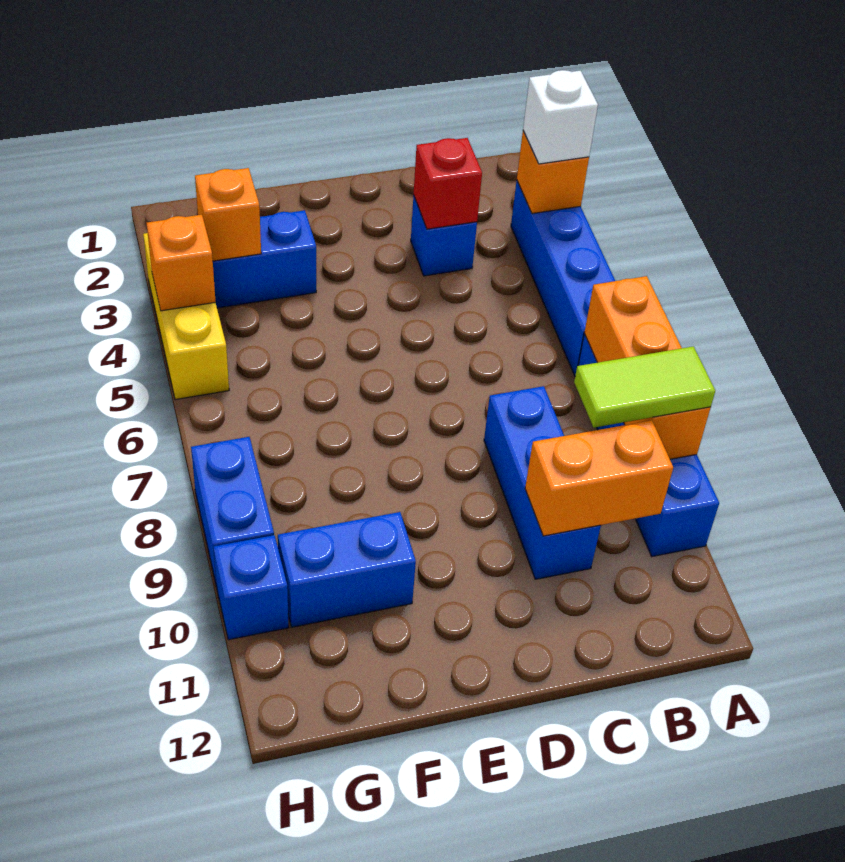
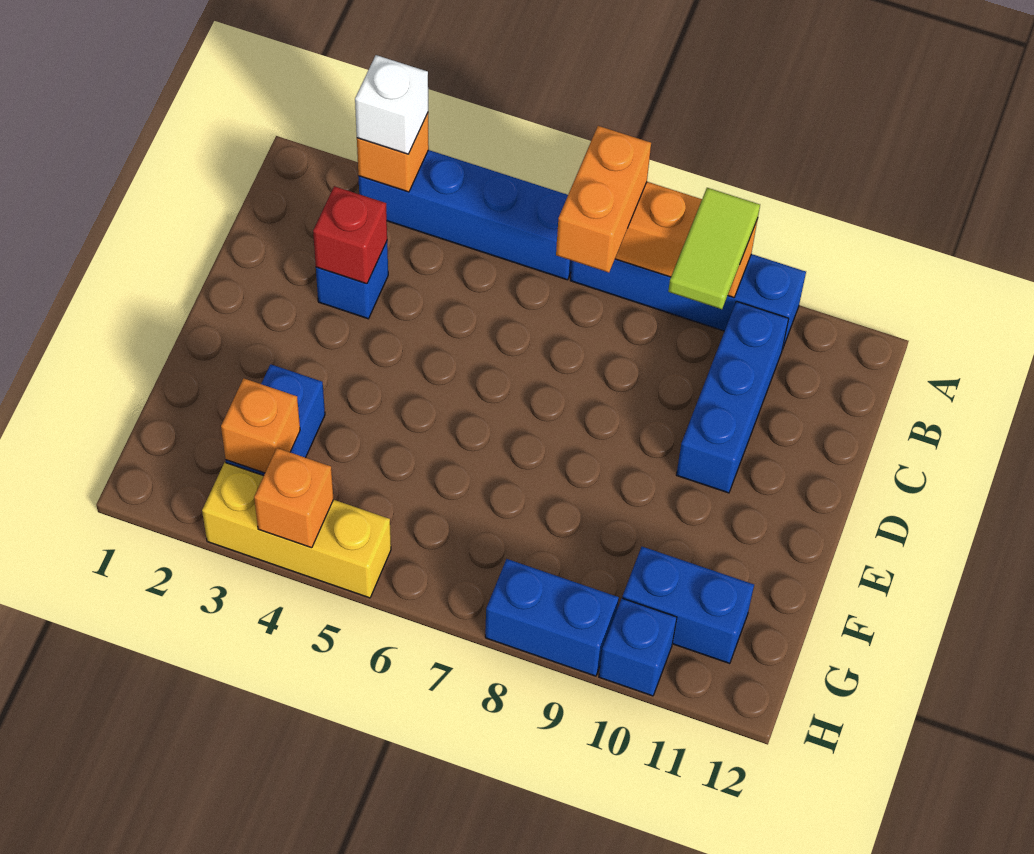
orange 1x2 brick [525,420,673,536] -> orange 1x2 brick moved to [556,126,651,272]
blue 1x3 brick [484,386,601,579] -> blue 1x3 brick turned to [676,301,789,493]
blue 1x2 brick [278,512,416,627] -> blue 1x2 brick turned to [622,547,754,664]

